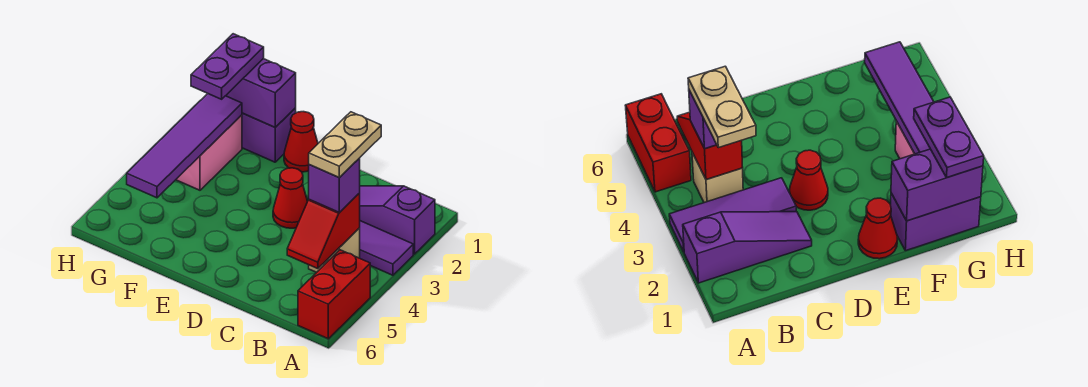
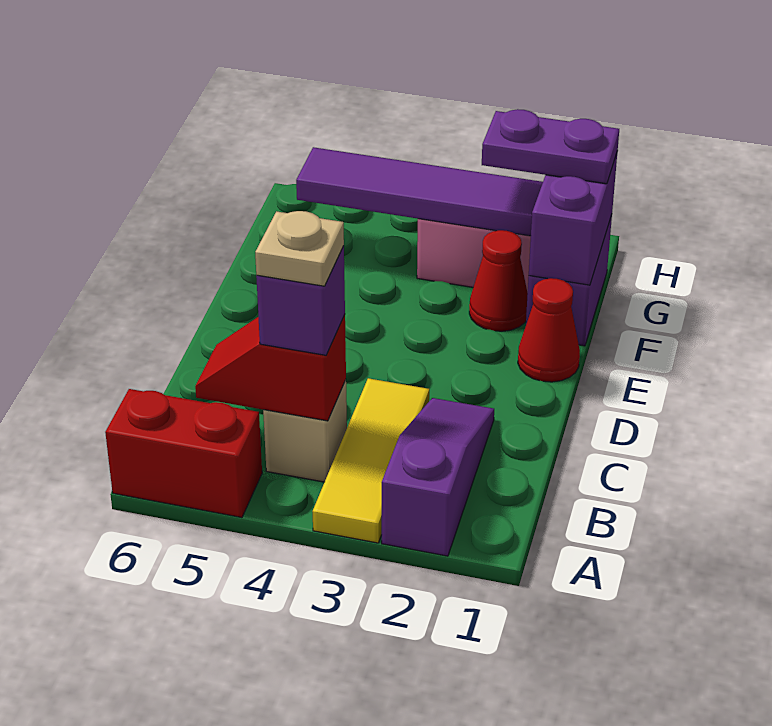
purple 1x3 tile [360,221,413,275] -> yellow 1x3 tile [312,378,429,543]
tan 1x2 plate [309,112,381,178] -> tan 1x1 plate [255,211,344,286]
red 1x1 cone [273,168,308,228] -> red 1x1 cone moved to [469,230,528,331]

